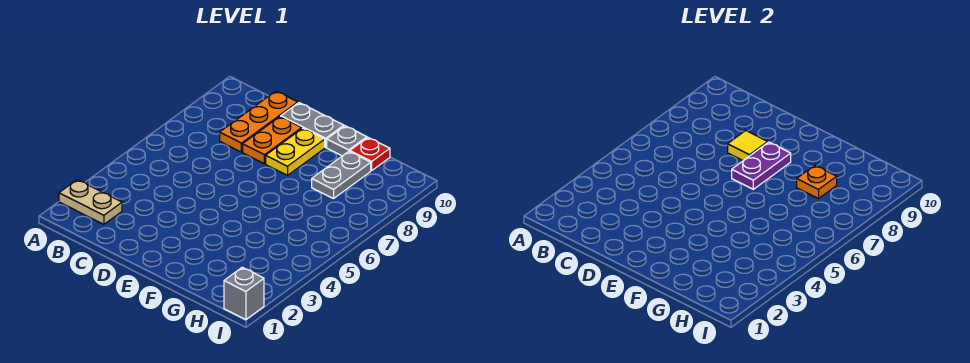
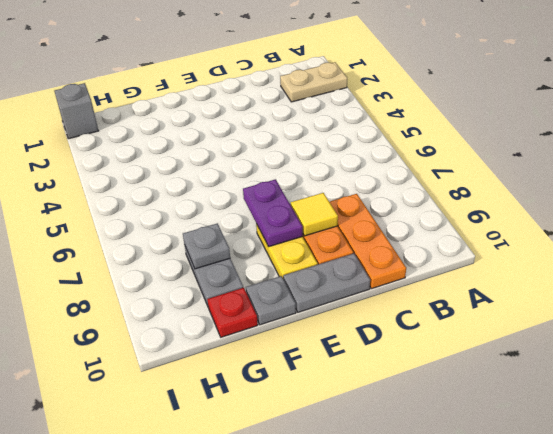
orange 1x1 plate [797,165,837,199] -> grey 1x1 plate [183,223,230,269]

